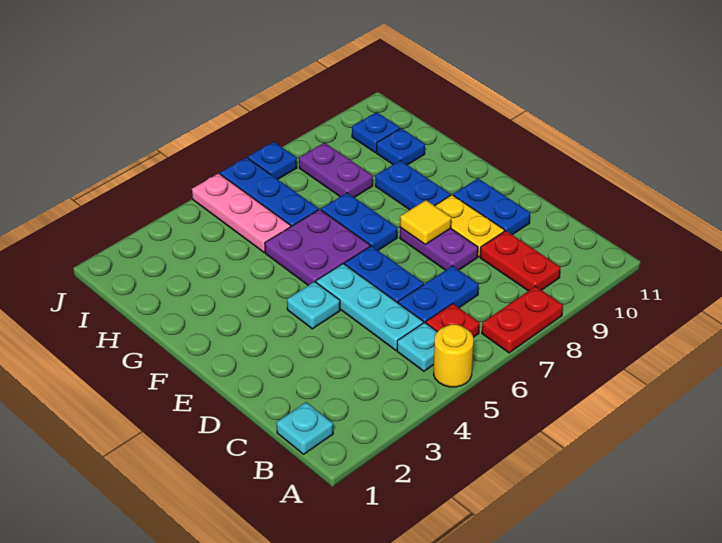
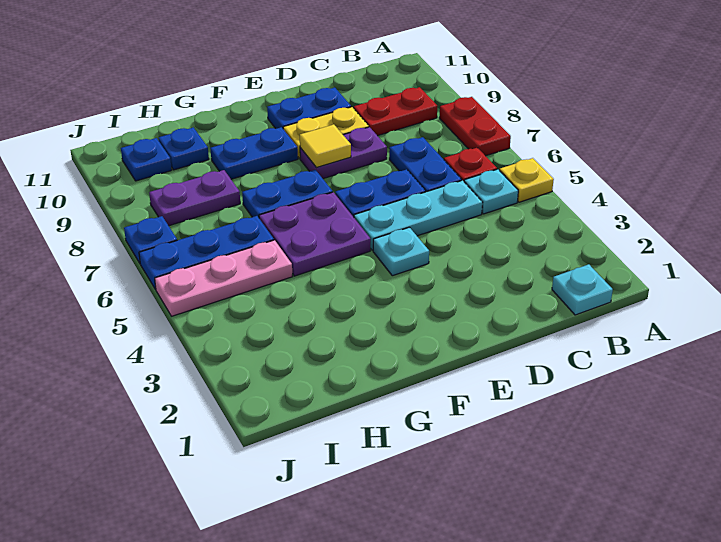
yellow 1x1 round brick [433,324,474,387] -> yellow 1x1 plate [500,158,554,202]

